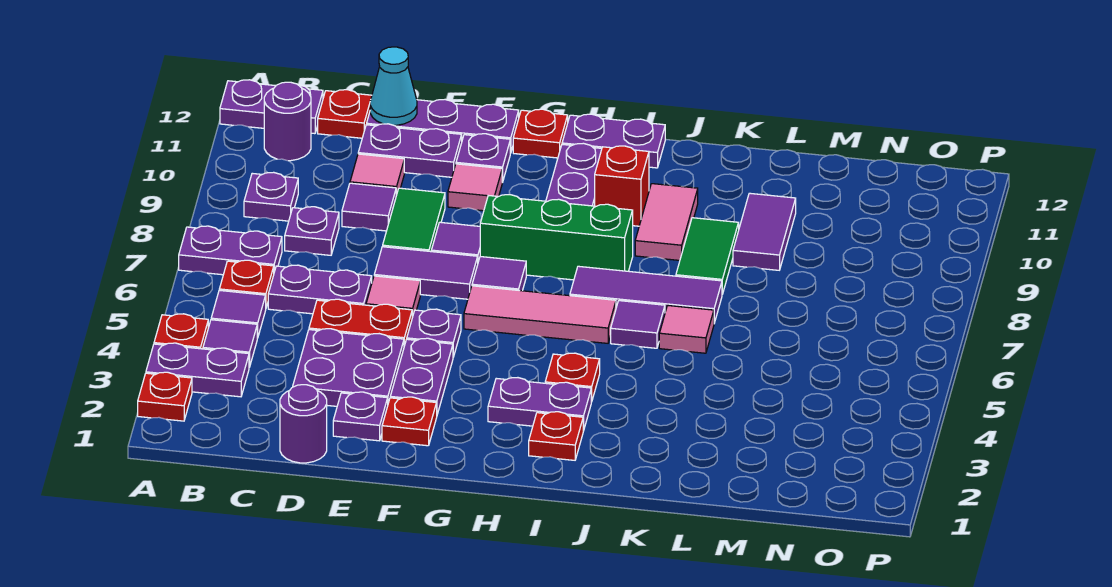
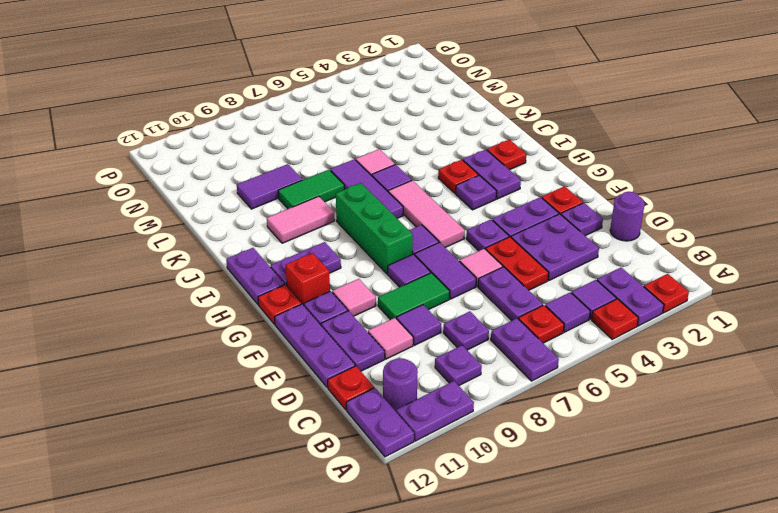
none -> purple 1x2 plate [396,381,474,441]
cyan 1x1 cone [370,47,417,125] -> none
none -> purple 1x1 plate [456,175,497,210]
red 1x1 brick [595,146,649,226] -> red 1x1 brick moved to [285,253,330,305]

